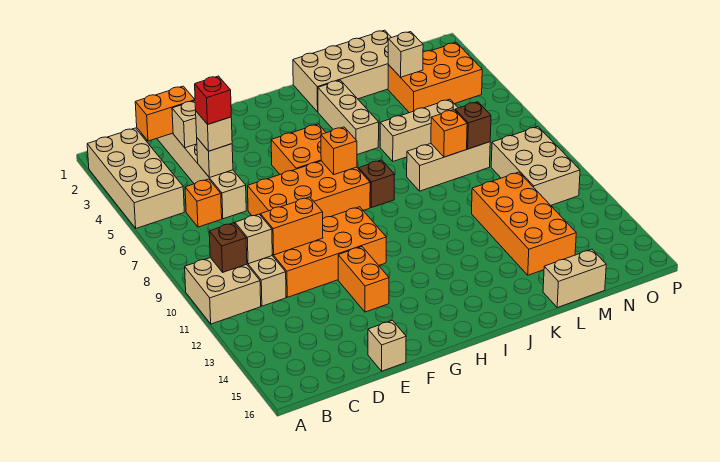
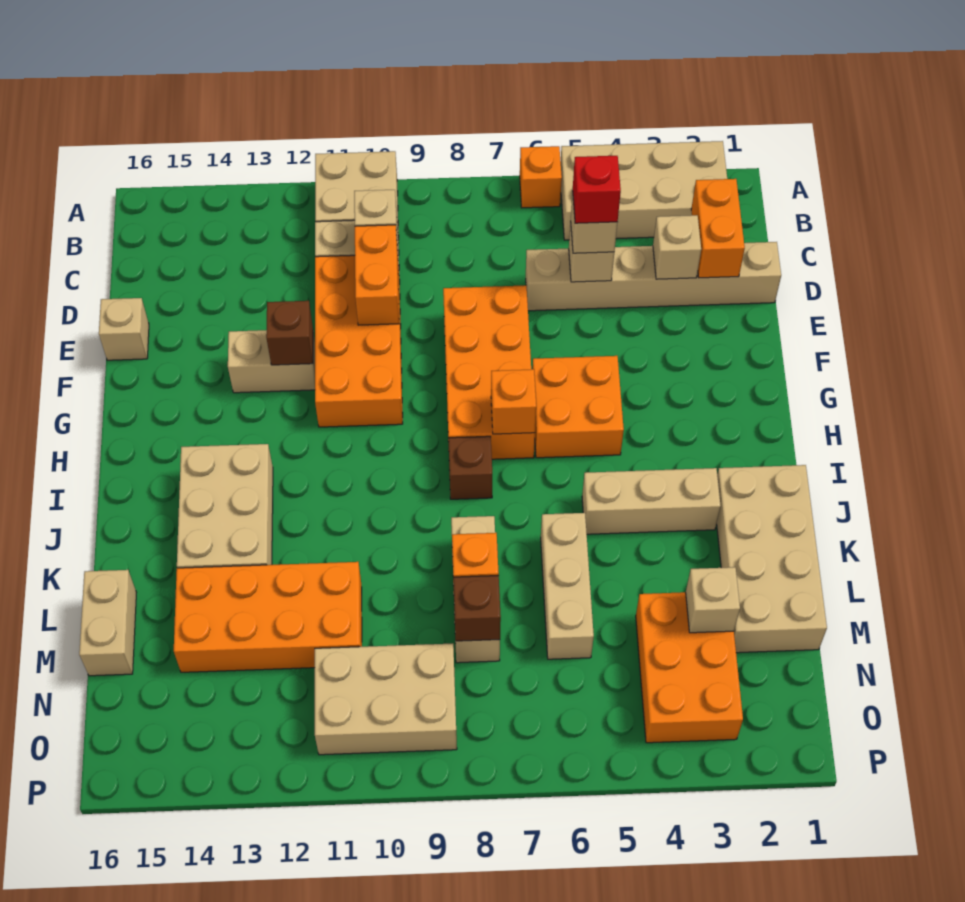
brown 1x1 brick [209,223,247,272] -> brown 1x1 brick moved to [266,301,313,365]
orange 1x1 brick [185,179,222,227] -> orange 1x1 brick moved to [520,146,562,208]
orange 1x2 brick [338,247,389,312] -> tan 1x2 brick [228,330,315,393]
none -> tan 2x3 brick [177,444,273,568]

